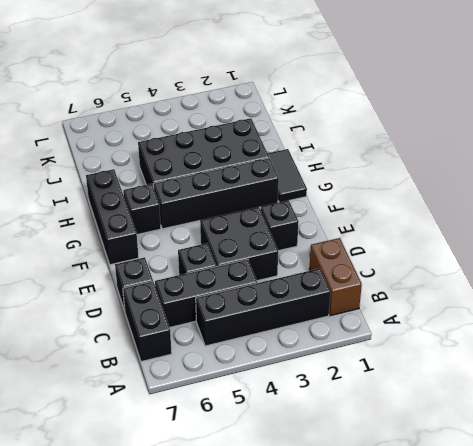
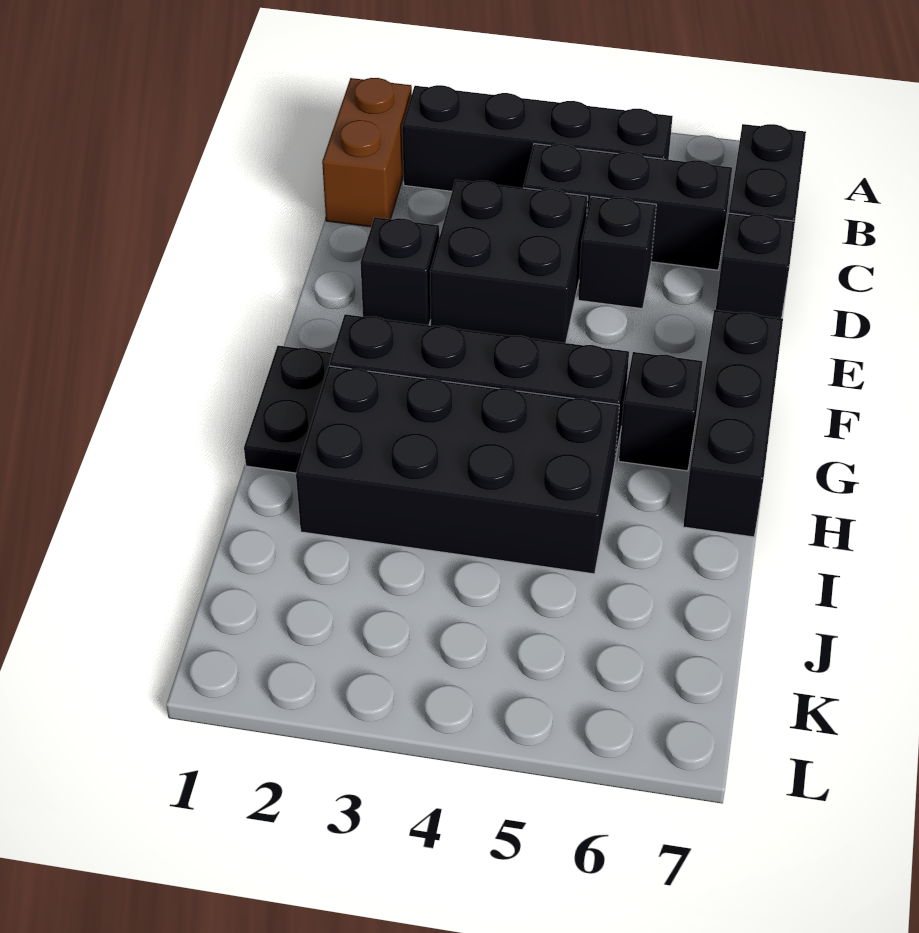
black 1x2 tile [268,149,307,202] -> black 1x2 plate [244,346,333,473]

